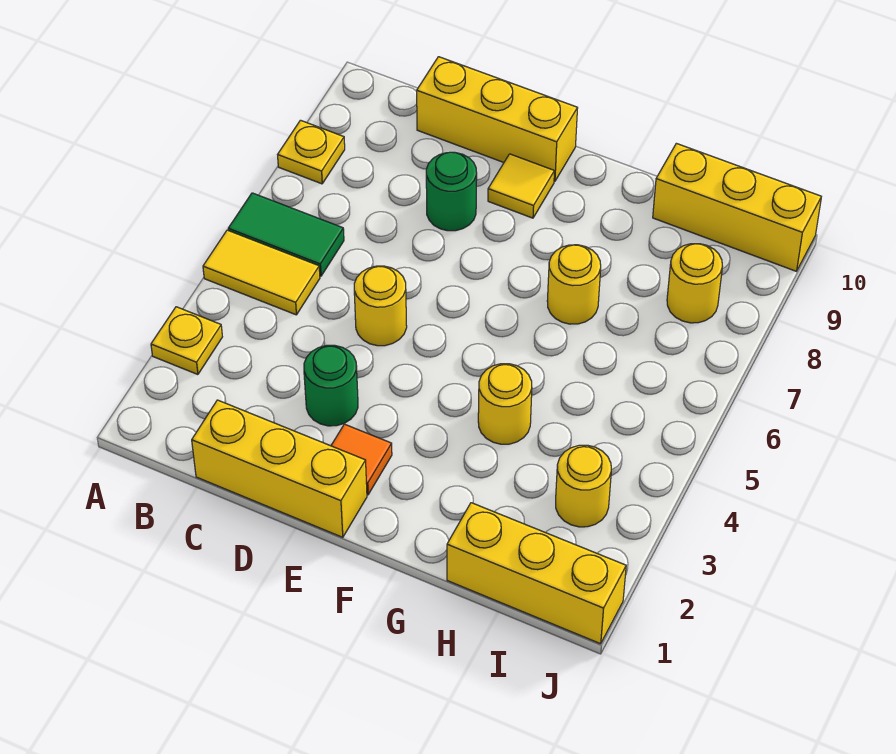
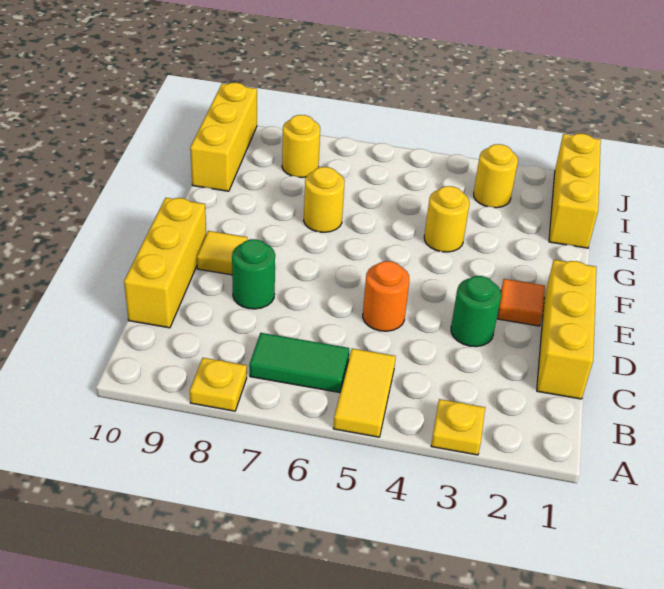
green 1x2 tile [228,193,344,276] -> green 1x2 tile turned to [249,333,349,393]
yellow 1x1 round brick [354,266,407,346] -> orange 1x1 round brick [363,261,409,331]

